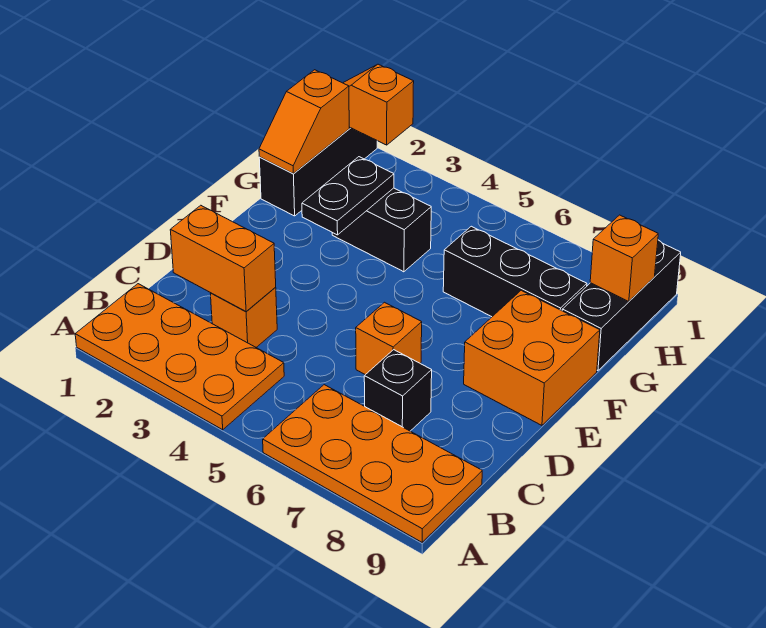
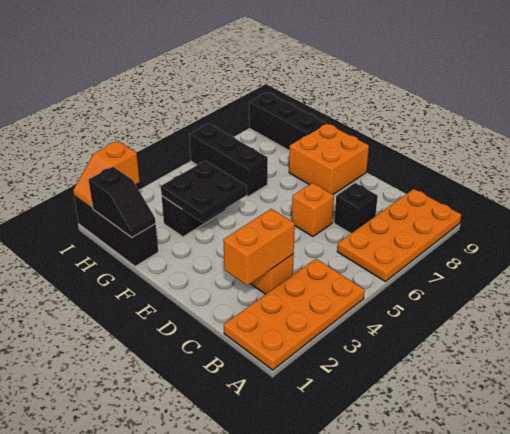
black 1x2 plate [302,157,394,235] -> black 2x2 plate [161,161,247,222]
orange 1x2 slope [259,70,349,174] -> black 1x2 slope [89,167,156,237]
black 1x3 brick [443,226,587,317] -> black 1x3 brick turned to [189,124,268,196]
orange 1x1 brick [590,215,658,302] -> none

